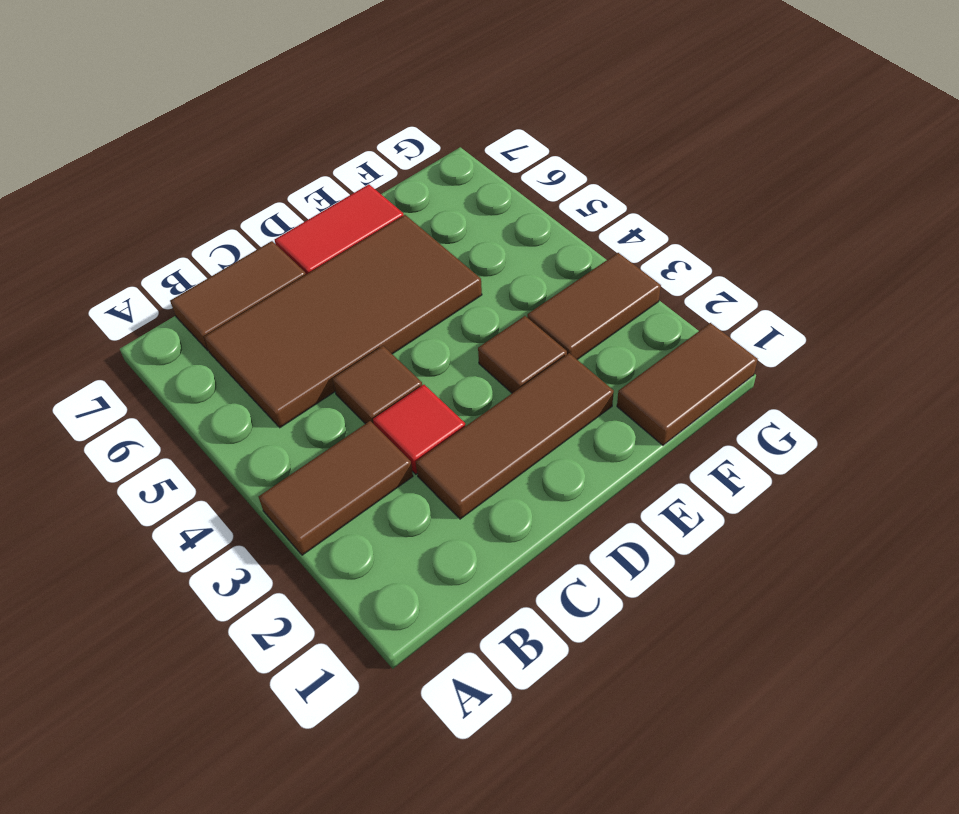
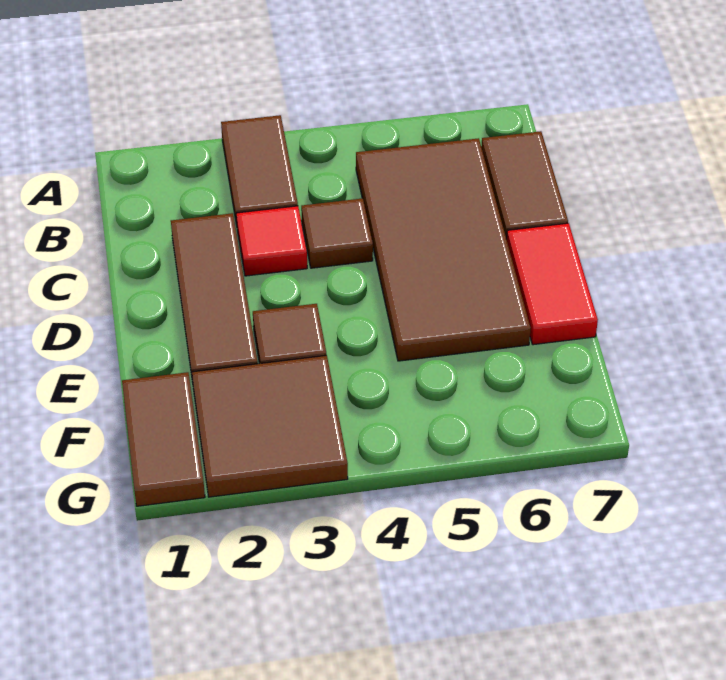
brown 1x2 tile [527,253,661,359] -> brown 2x2 tile [192,355,348,497]

